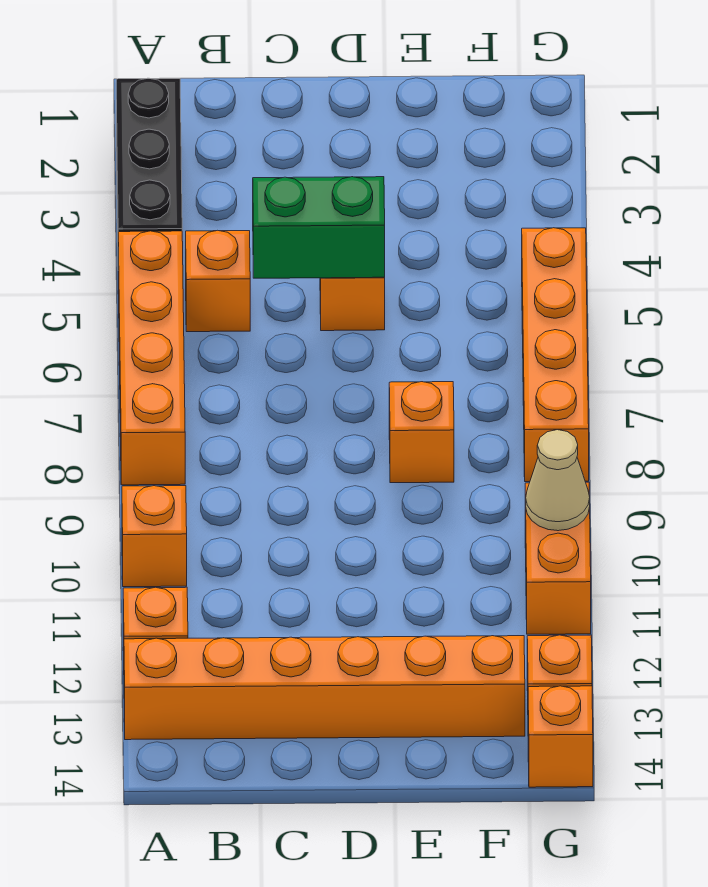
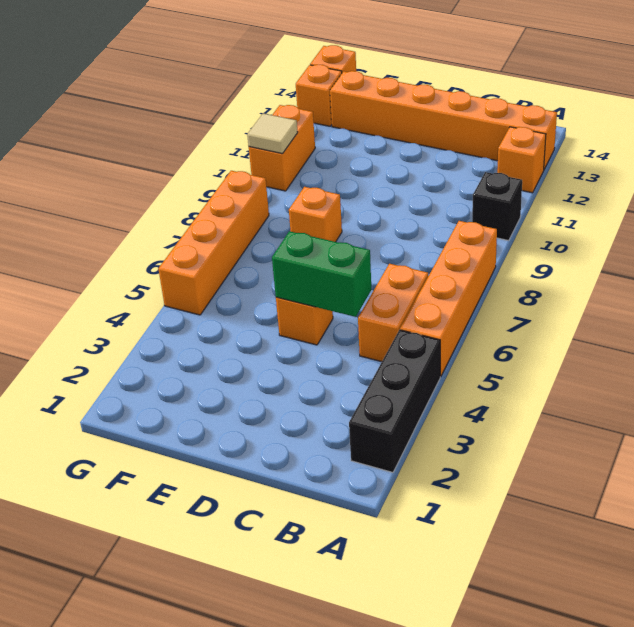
orange 1x1 brick [122,486,187,587] -> black 1x1 brick [472,172,522,241]
orange 1x1 brick [186,230,250,332] -> orange 1x2 brick [358,264,428,362]
tan 1x1 cone [526,430,590,531] -> tan 1x1 tile [247,113,298,154]

